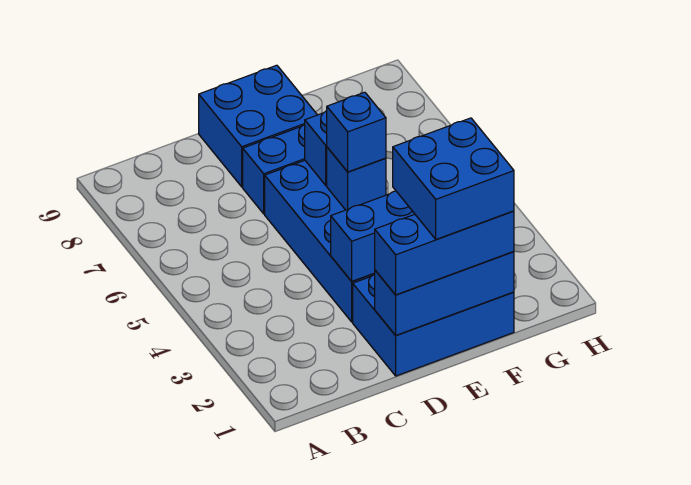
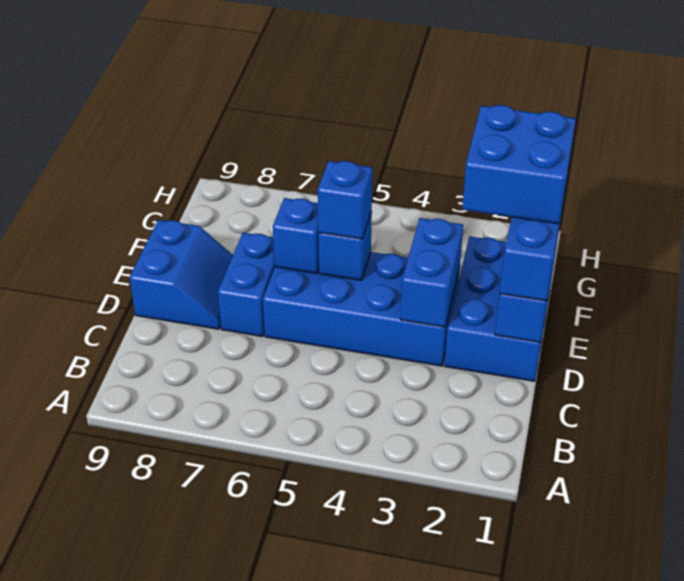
blue 2x2 brick [199,65,317,187] -> blue 2x2 slope [130,220,233,329]

